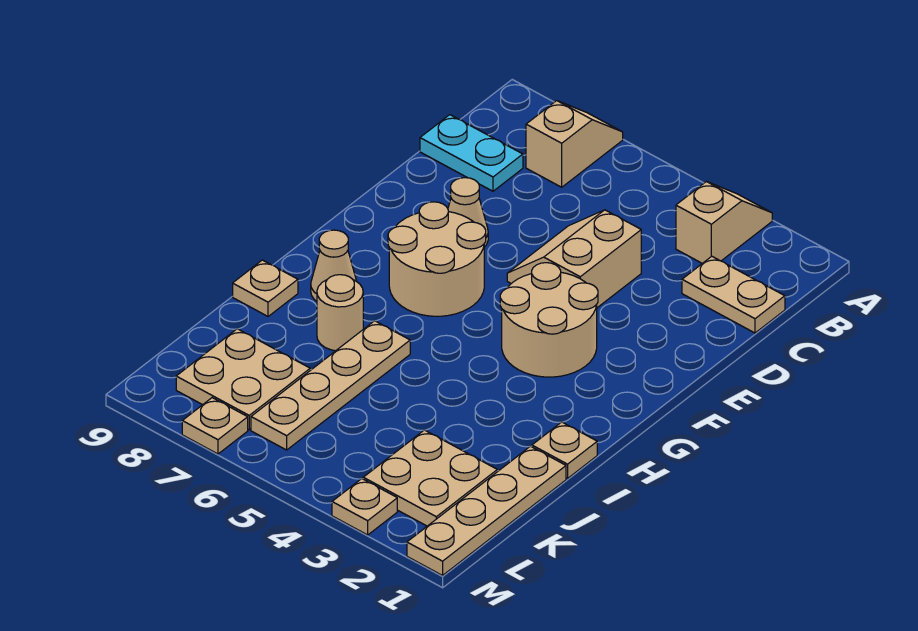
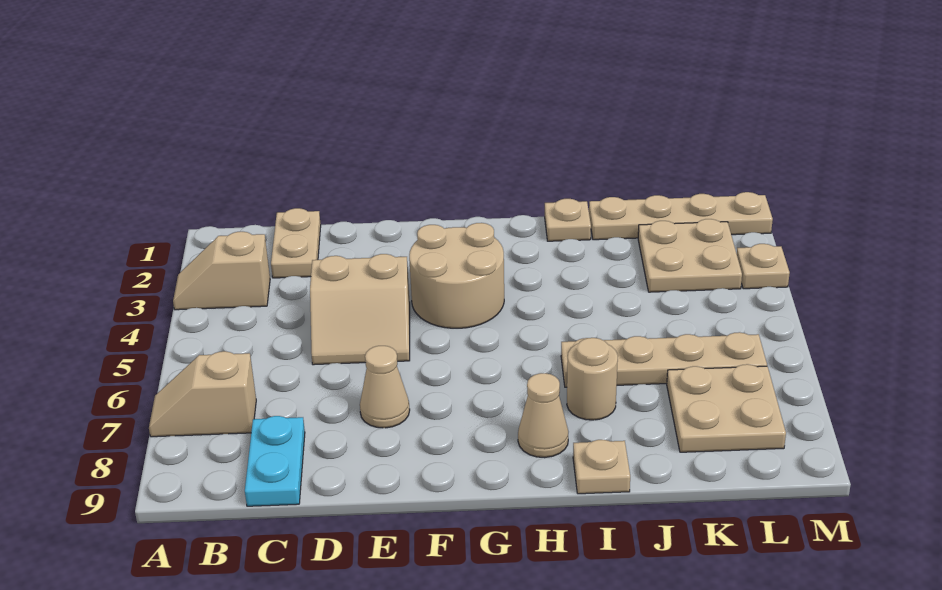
tan 2x2 round brick [388,202,486,316] -> none
tan 1x1 plate [182,398,248,454] -> none

